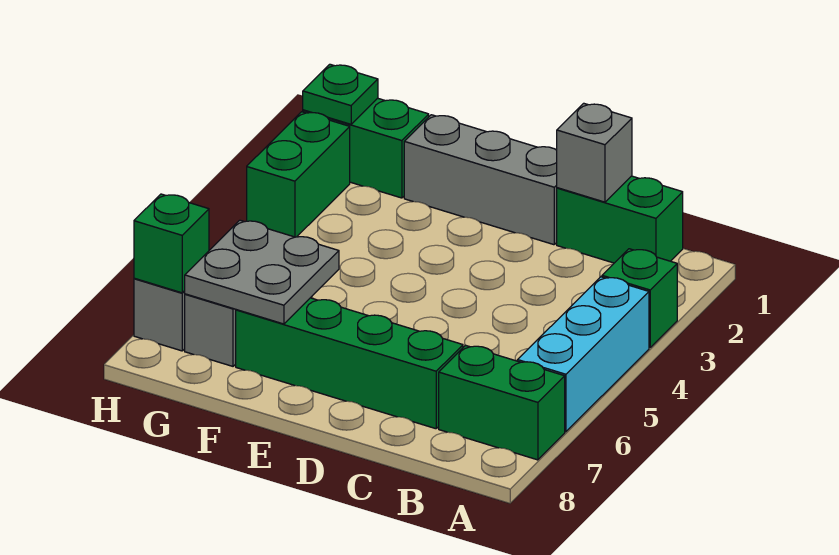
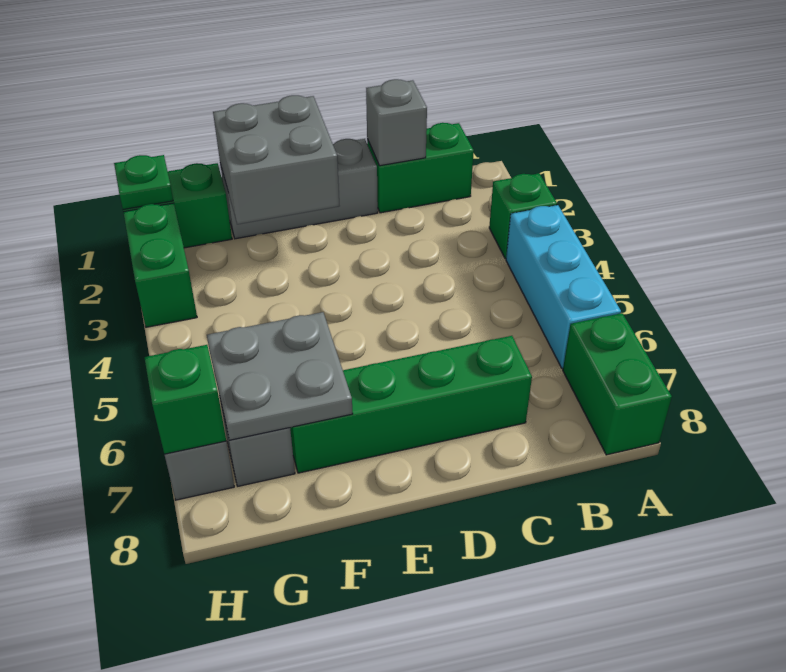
green 1x2 brick [439,345,565,460] -> green 1x2 brick turned to [563,313,672,455]
none -> grey 2x2 brick [213,95,339,224]

